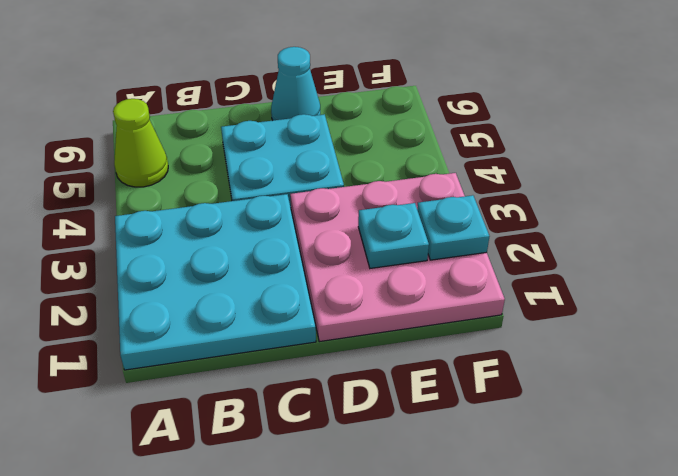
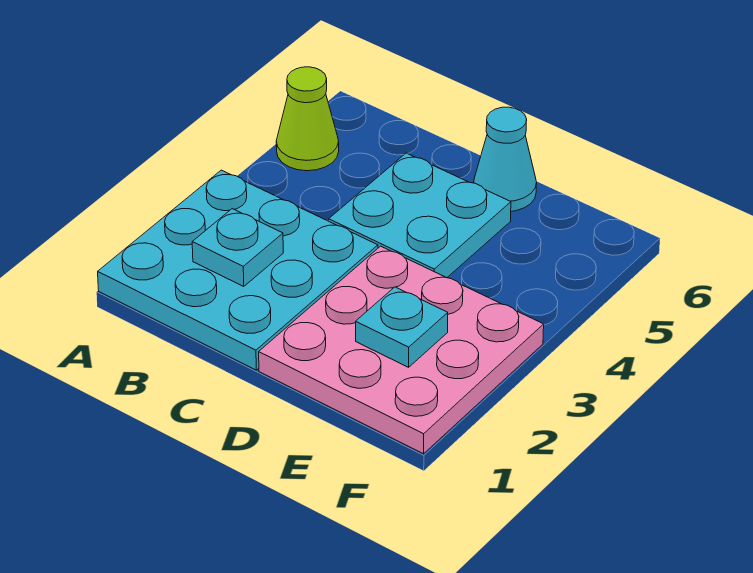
cyan 1x1 plate [417,195,490,260] -> cyan 1x1 plate moved to [192,209,283,287]

